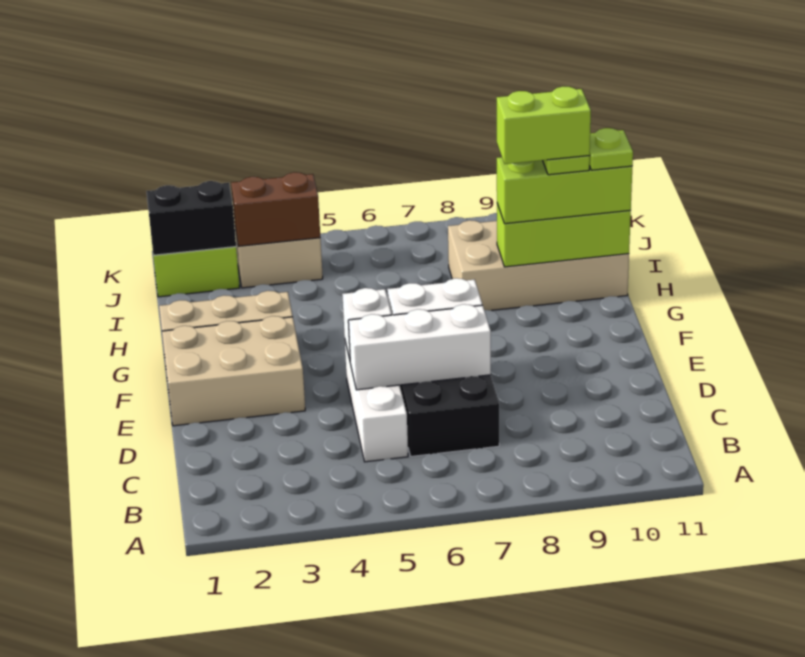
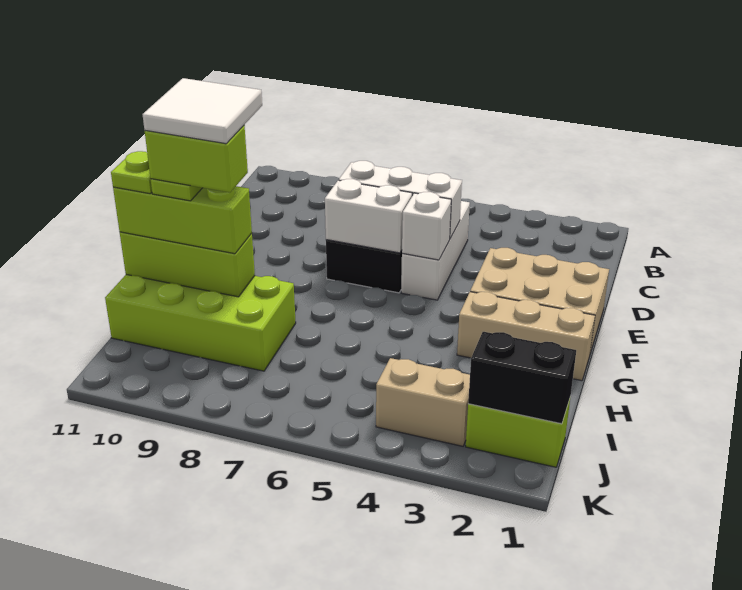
none -> white 2x2 tile [143,78,262,144]
tan 2x4 brick [448,220,629,310] -> lime 2x4 brick [105,275,296,371]
brown 1x2 brick [231,172,320,246] -> none

